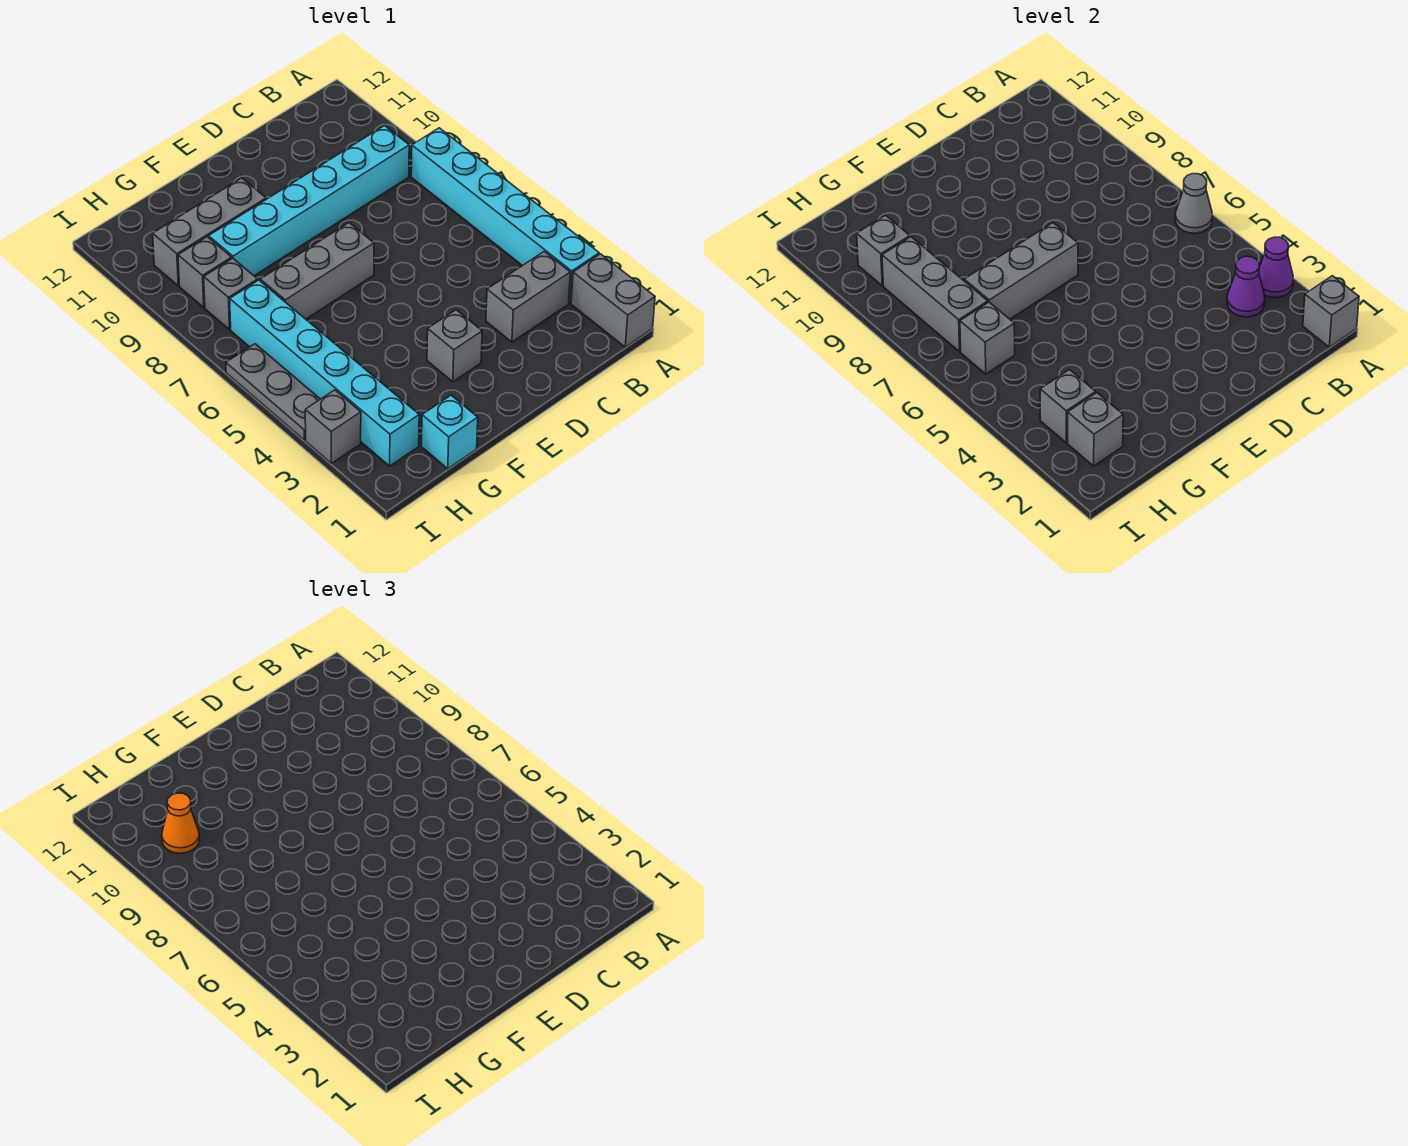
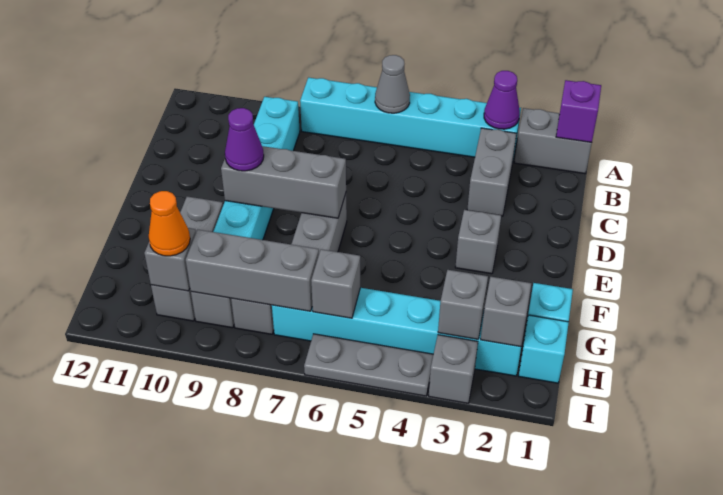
grey 1x1 brick [1303,276,1359,347] -> purple 1x1 brick [556,80,601,142]
purple 1x1 cone [1227,256,1265,317] -> purple 1x1 cone moved to [225,108,264,171]
grey 1x3 brick [964,223,1078,319] -> grey 1x3 brick turned to [221,146,346,218]
none -> cyan 1x1 brick [519,315,569,383]

